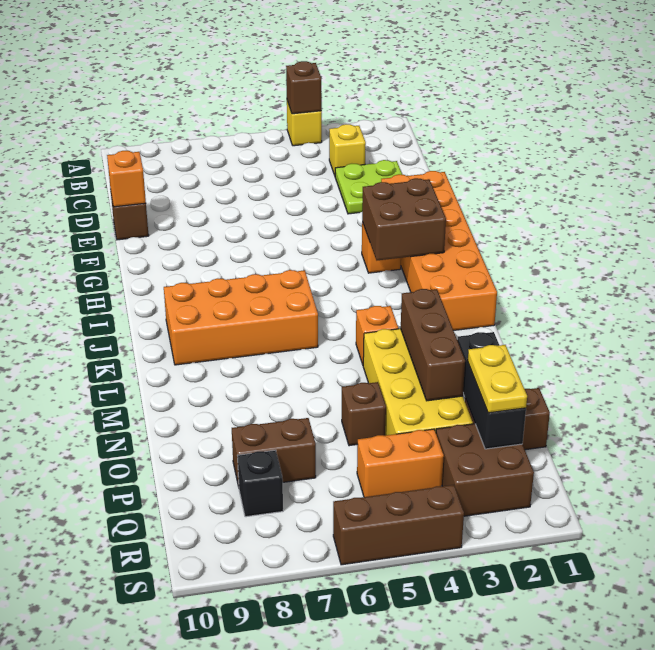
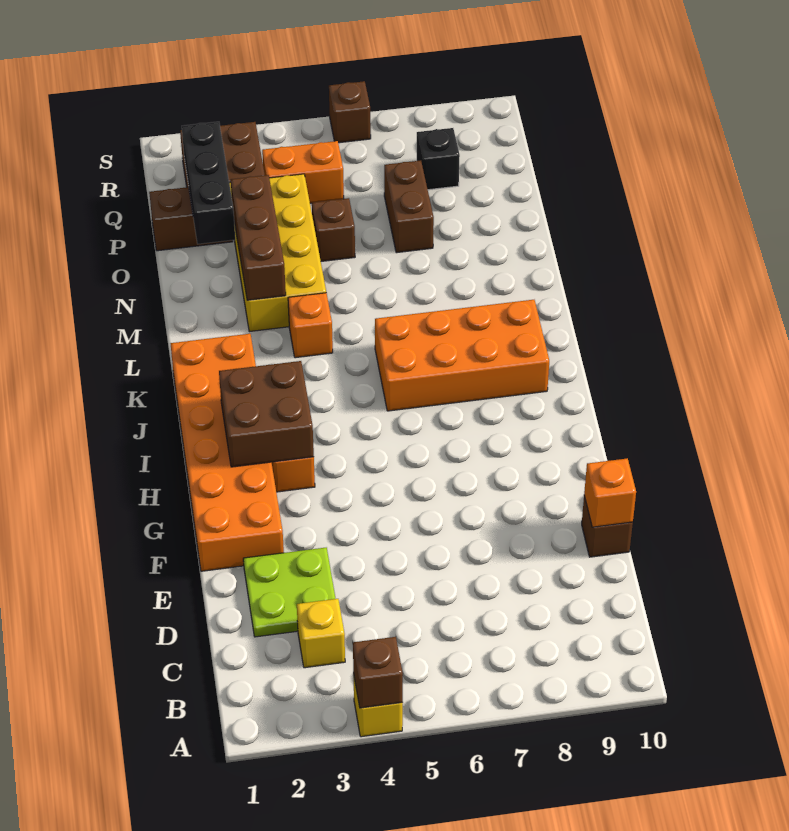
yellow 1x2 plate [468,345,527,413] -> none
brown 1x2 brick [232,418,316,487] -> brown 1x2 brick turned to [384,161,434,253]
brown 1x3 brick [333,485,464,565] -> brown 1x1 brick [329,81,371,143]

